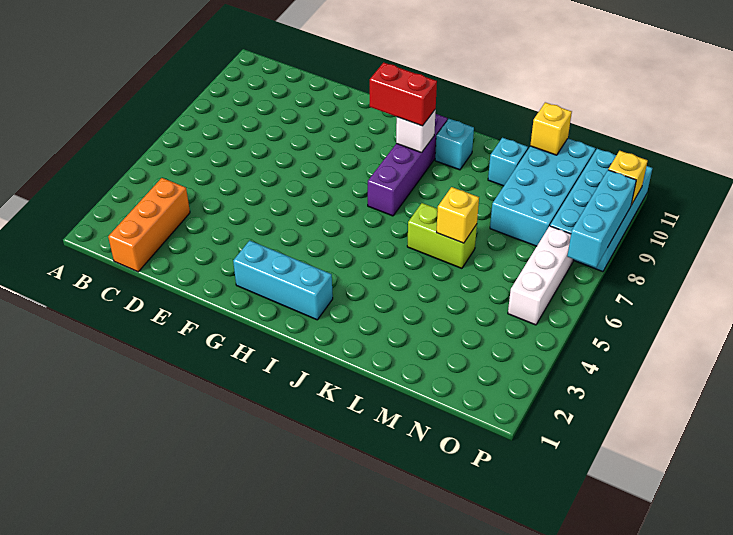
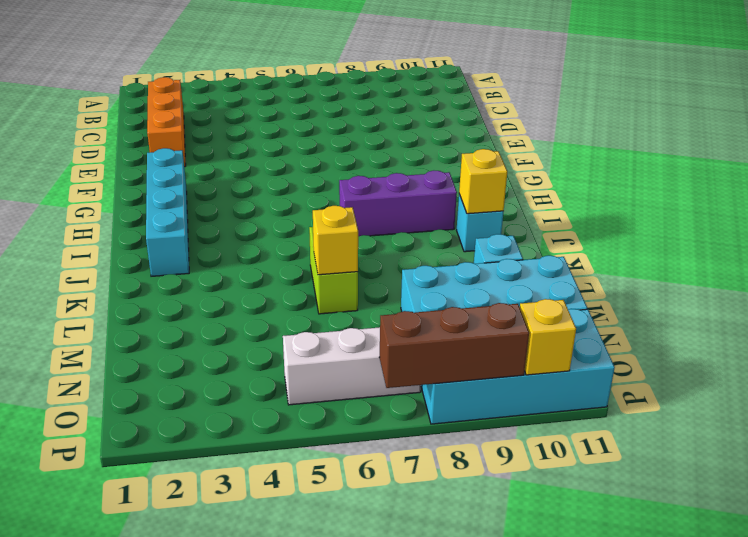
orange 1x3 brick [108,178,190,272] -> orange 1x3 brick turned to [147,77,186,167]
cyan 1x3 brick [233,241,333,320] -> cyan 1x4 brick [146,148,189,276]
red 1x2 brick [370,63,437,126] -> none
purple 1x4 brick [368,114,447,216] -> purple 1x3 brick [339,171,457,237]
white 1x1 brick [396,109,436,153] -> none
yellow 1x1 brick [530,102,572,155] -> yellow 1x1 brick moved to [459,149,507,214]
cyan 1x3 brick [567,170,636,267] -> brown 1x3 brick [379,303,529,388]

